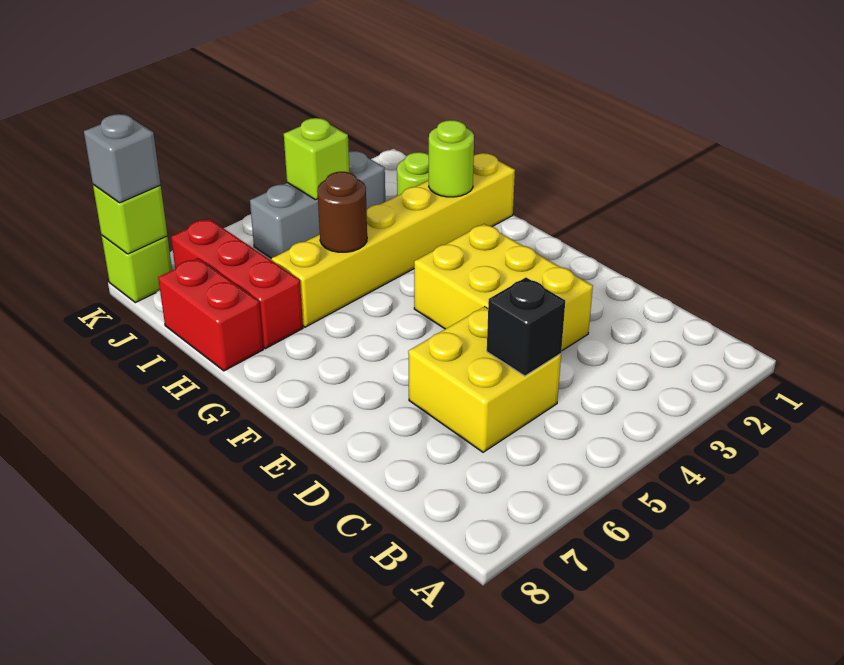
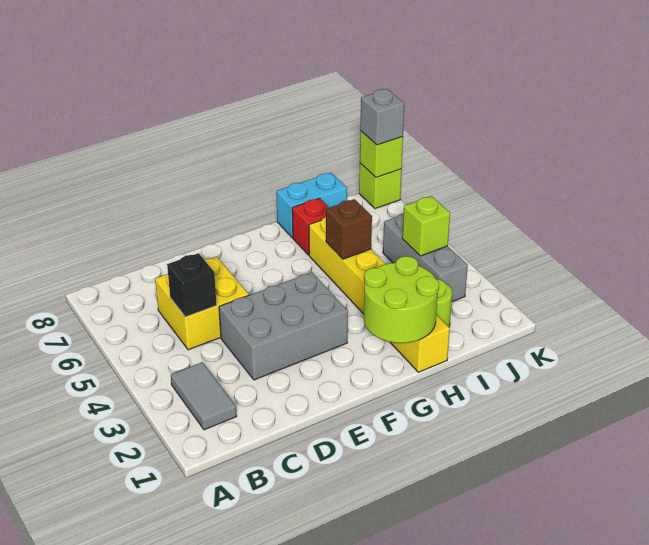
none -> grey 1x2 tile [171,362,237,430]
yellow 2x3 brick [414,224,593,351] -> grey 2x3 brick [219,272,348,380]
lime 1x1 round brick [429,120,474,197] -> lime 2x2 round brick [364,256,439,343]
brown 1x1 round brick [317,172,367,252] -> brown 1x1 brick [326,199,372,259]
red 1x3 brick [171,219,303,349] -> red 1x1 brick [292,198,329,255]
red 1x2 brick [158,258,263,371] -> cyan 1x2 brick [276,173,347,238]

